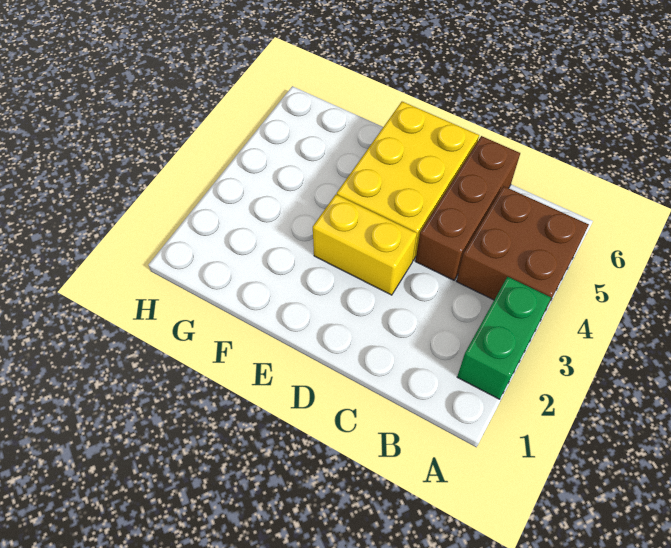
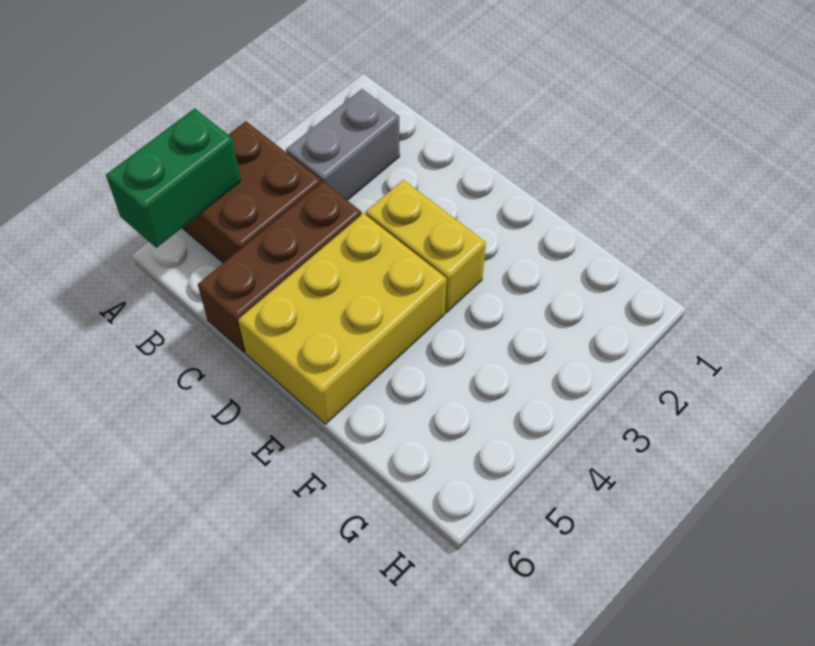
green 1x2 brick [457,277,551,399] -> green 1x2 brick moved to [106,108,241,248]
none -> grey 1x2 brick [286,89,400,200]

